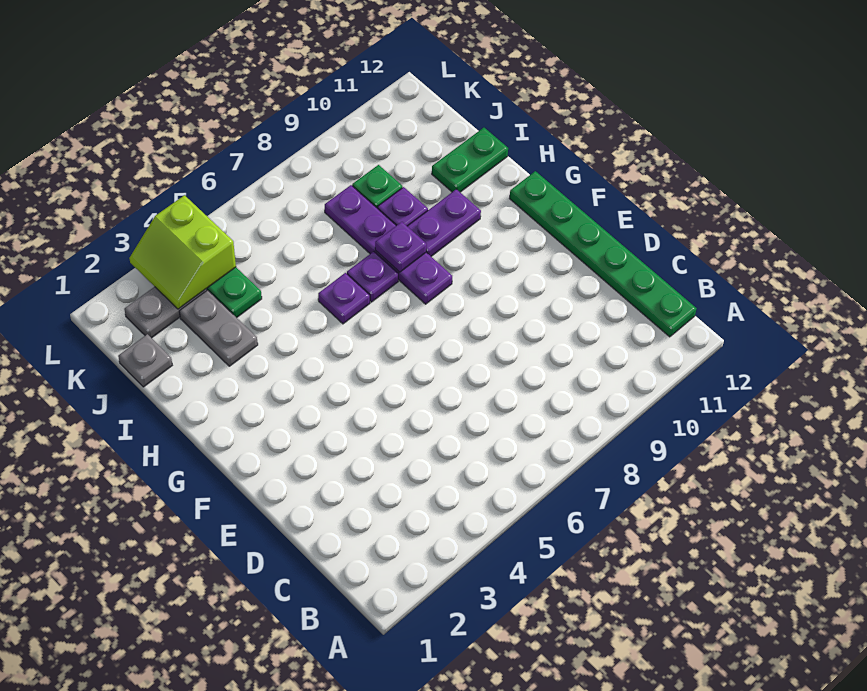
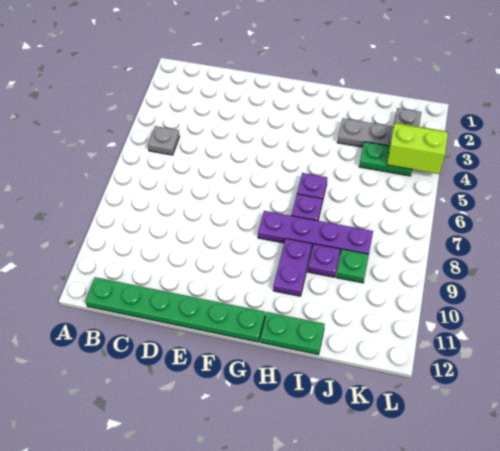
purple 1x1 plate [375,222,427,272] -> none
green 1x2 plate [432,128,508,192] -> green 1x2 plate turned to [260,312,325,355]
grey 1x1 plate [118,334,172,387] -> grey 1x1 plate moved to [148,126,180,155]

